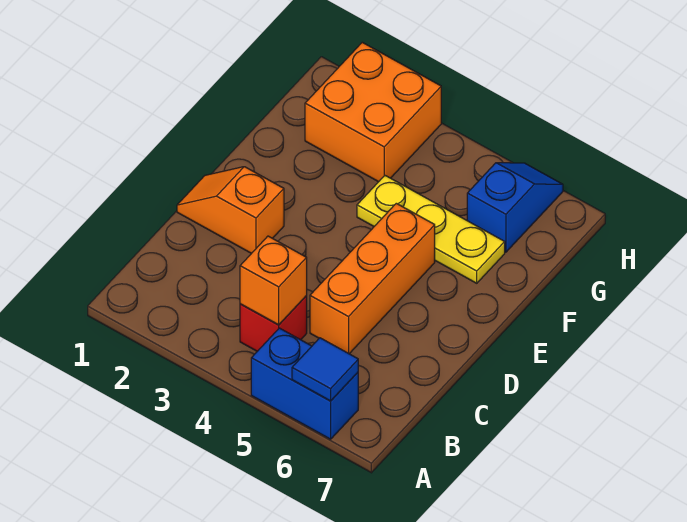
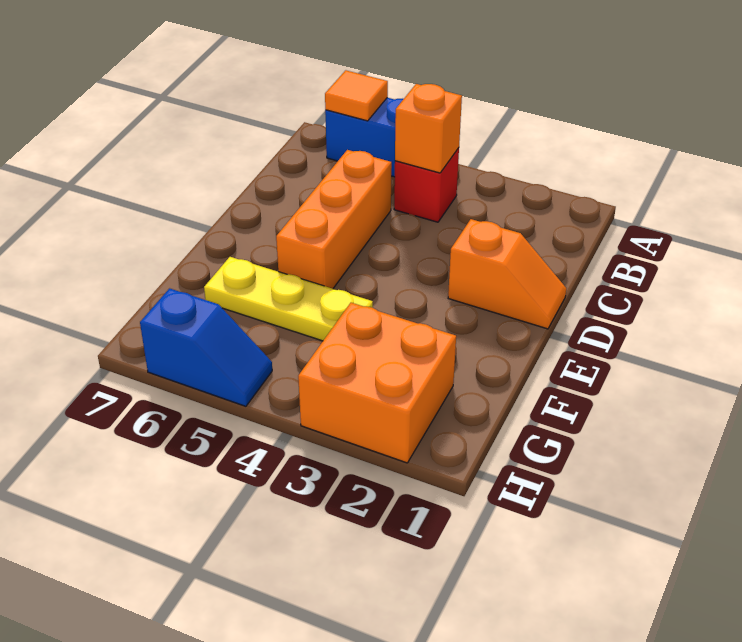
blue 1x1 tile [292,338,358,401] -> orange 1x1 tile [325,70,388,121]
blue 1x2 slope [467,163,563,252] -> blue 1x2 slope turned to [140,288,272,406]

